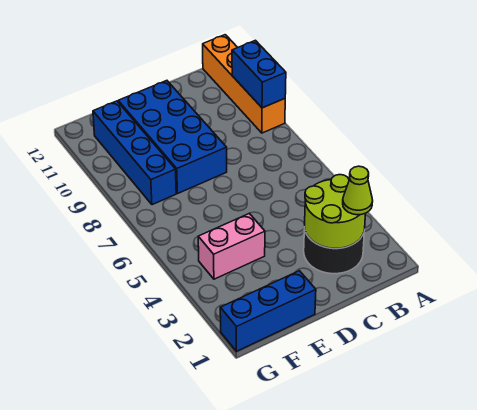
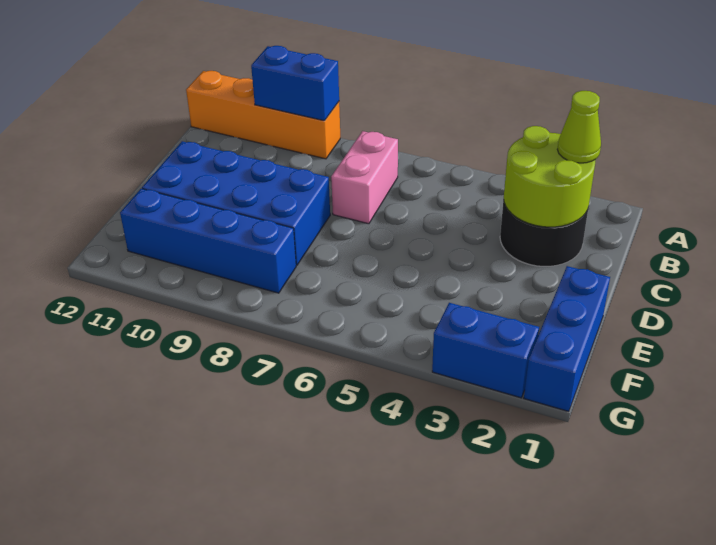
pink 1x2 brick [198,213,265,279] -> pink 1x2 brick moved to [331,131,398,224]
none -> blue 1x2 brick [432,303,539,398]

